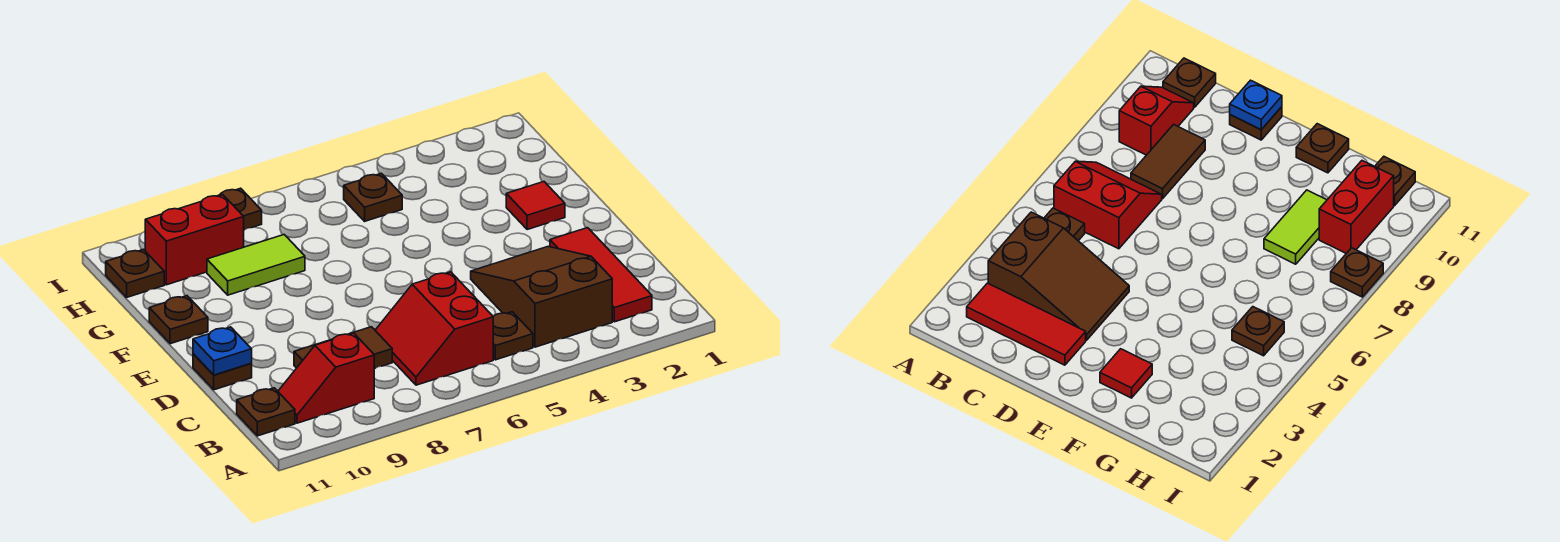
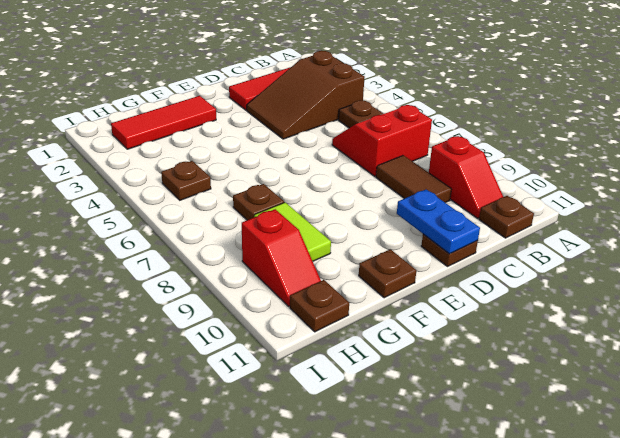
red 2x2 slope [375,272,493,385] -> red 2x2 slope turned to [332,105,432,176]
blue 1x1 plate [193,327,252,375] -> blue 1x2 plate [397,189,480,254]
red 1x1 tile [506,182,565,230] -> red 1x3 tile [111,96,216,149]
red 1x2 brick [145,195,244,285] -> red 1x2 slope [242,209,321,306]
brown 1x1 plate [218,188,262,230] -> brown 1x1 plate moved to [233,184,284,220]

